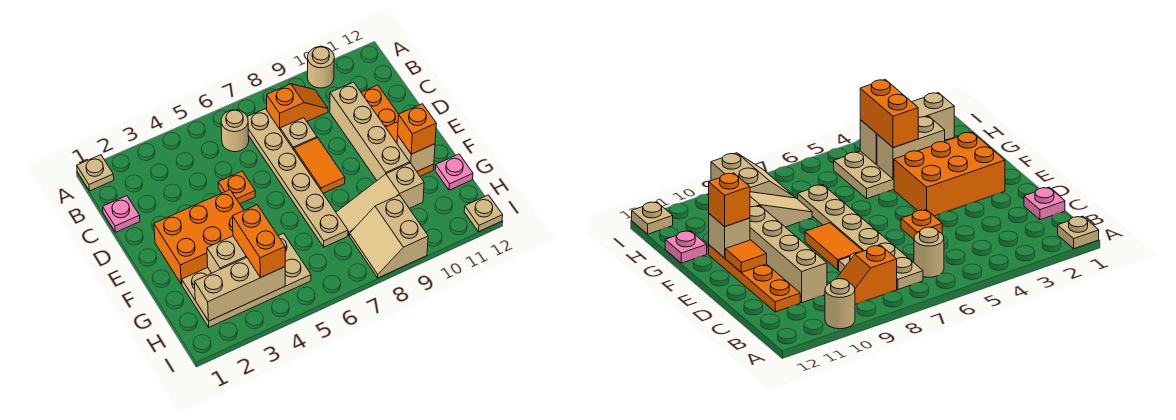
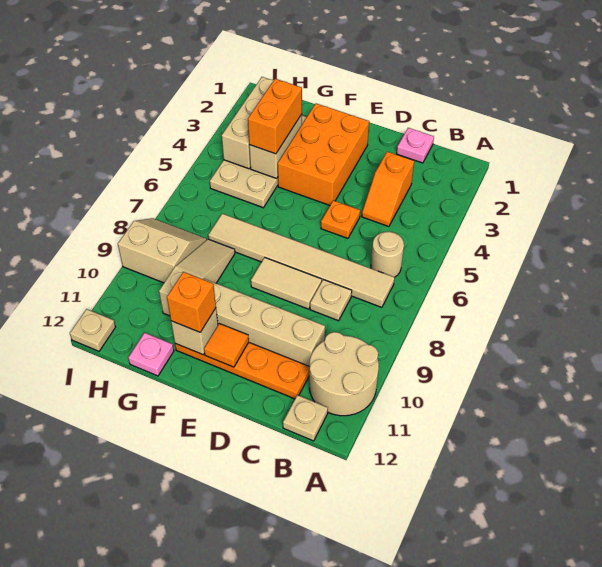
tan 1x1 plate [77,155,114,191] -> tan 1x1 plate moved to [283,395,328,441]
tan 1x1 round brick [307,47,334,88] -> tan 2x2 round brick [309,332,379,416]
tan 1x6 plate [247,109,348,247] -> tan 1x6 tile [208,214,394,307]
orange 1x2 slope [267,84,328,129] -> orange 1x2 slope moved to [362,152,414,227]
orange 1x2 tile [294,138,345,193] -> tan 1x2 tile [251,258,322,309]
orange 1x2 brick [232,205,285,278] -> orange 1x2 brick turned to [248,79,302,154]

